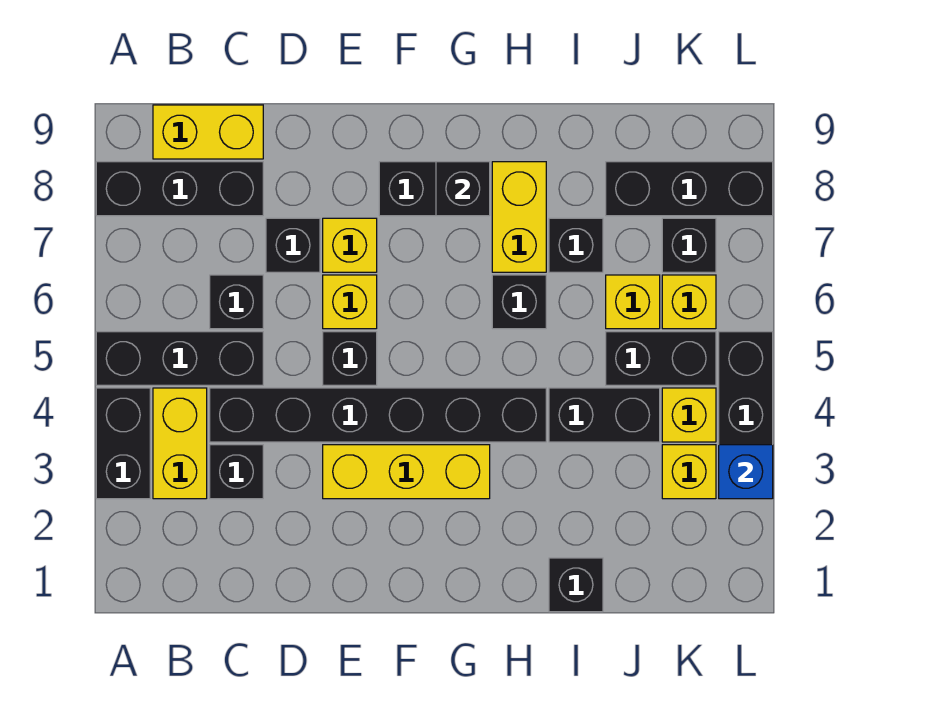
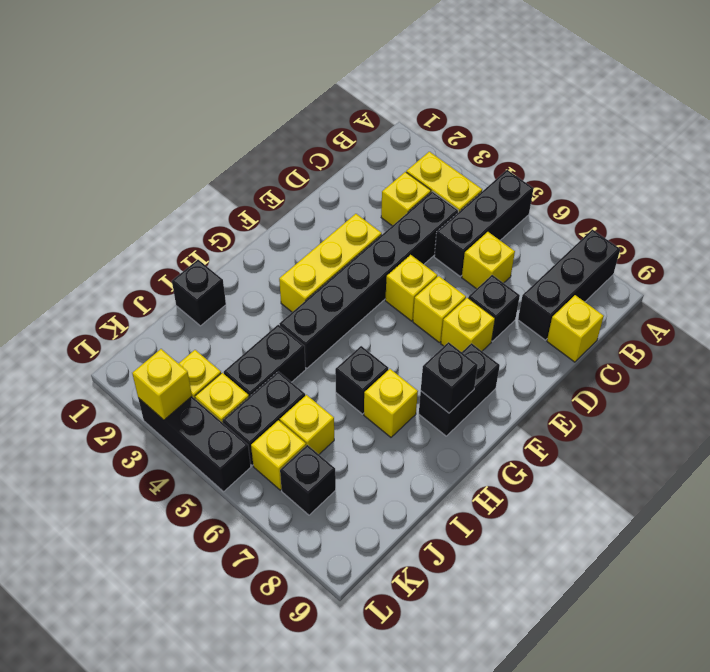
black 1x2 brick [96,388,150,499] -> none
yellow 1x2 brick [153,105,263,159] -> yellow 1x1 brick [547,295,604,362]
black 1x1 brick [210,445,263,499] -> yellow 1x1 brick [381,172,431,226]
black 1x1 brick [210,275,263,329] -> yellow 1x1 brick [462,232,515,289]
black 1x1 brick [323,332,377,385] -> yellow 1x1 brick [385,255,437,321]
yellow 1x2 brick [492,162,546,272] -> yellow 1x1 brick [364,369,418,437]
black 1x1 brick [549,218,603,272] -> none
black 1x3 brick [606,162,773,216] -> none
blue 1x1 brick [719,445,773,499] -> yellow 1x1 brick [132,349,192,420]

